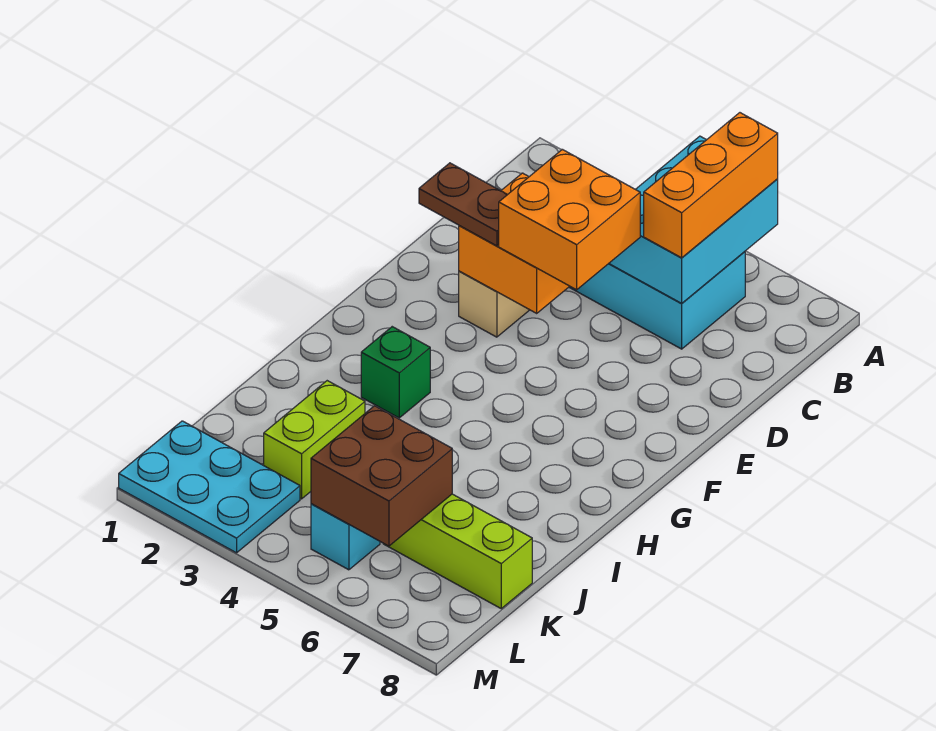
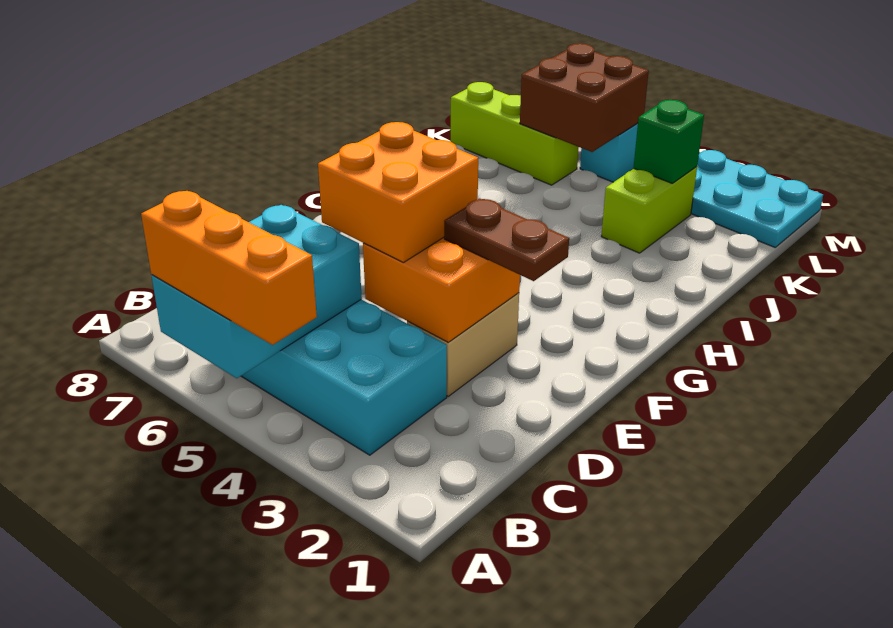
orange 1x3 brick [644,113,778,258] -> orange 1x3 brick turned to [141,191,317,345]
green 1x1 brick [361,327,430,418] -> green 1x1 brick moved to [634,100,704,183]

